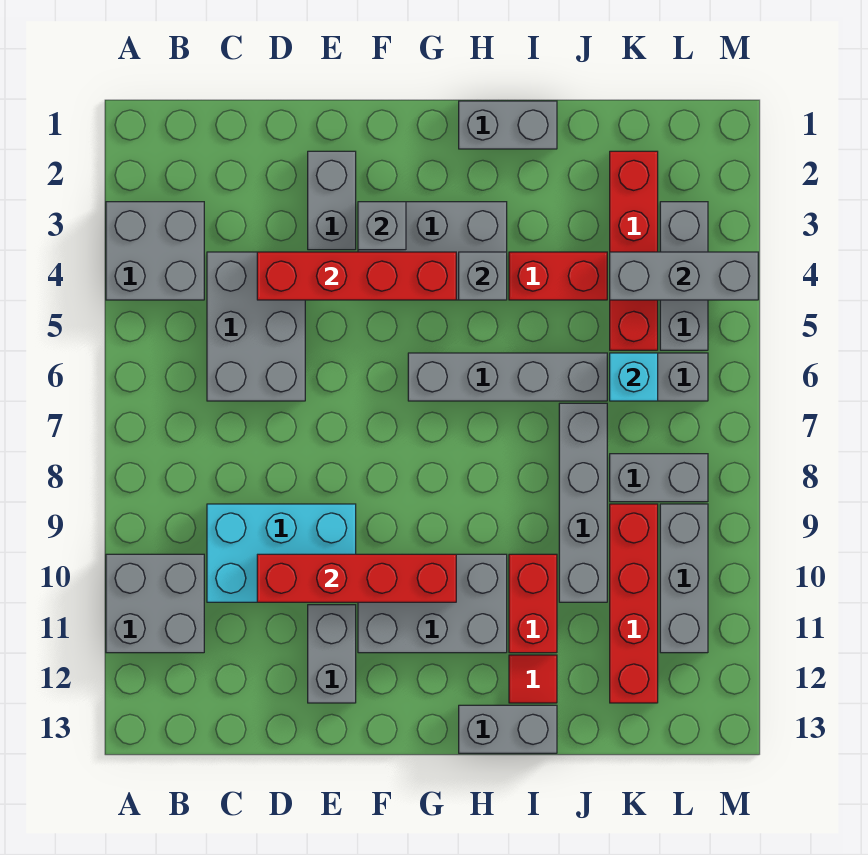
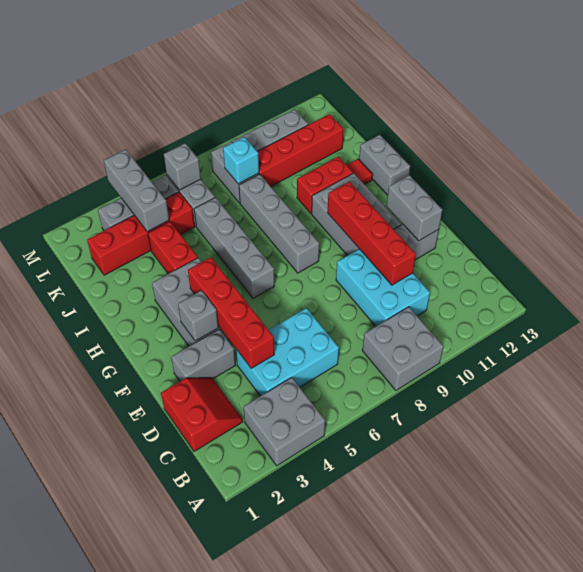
grey 2x2 brick [106,554,204,653] -> grey 2x2 brick moved to [362,307,444,390]
none -> red 2x2 slope [161,378,243,451]
grey 2x3 brick [207,252,305,401] -> cyan 2x3 brick [236,308,339,396]
grey 1x2 brick [459,101,557,149] -> grey 1x2 brick moved to [386,175,442,241]
grey 1x1 brick [459,252,507,300] -> grey 1x1 brick moved to [164,143,201,190]
grey 1x4 brick [559,403,607,602] -> grey 1x4 brick turned to [239,174,319,273]
cyan 1x1 brick [610,353,658,401] -> cyan 1x1 brick moved to [223,137,259,184]

